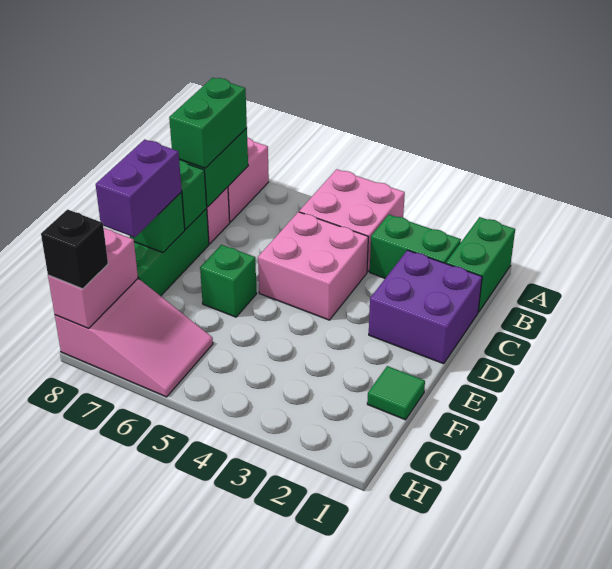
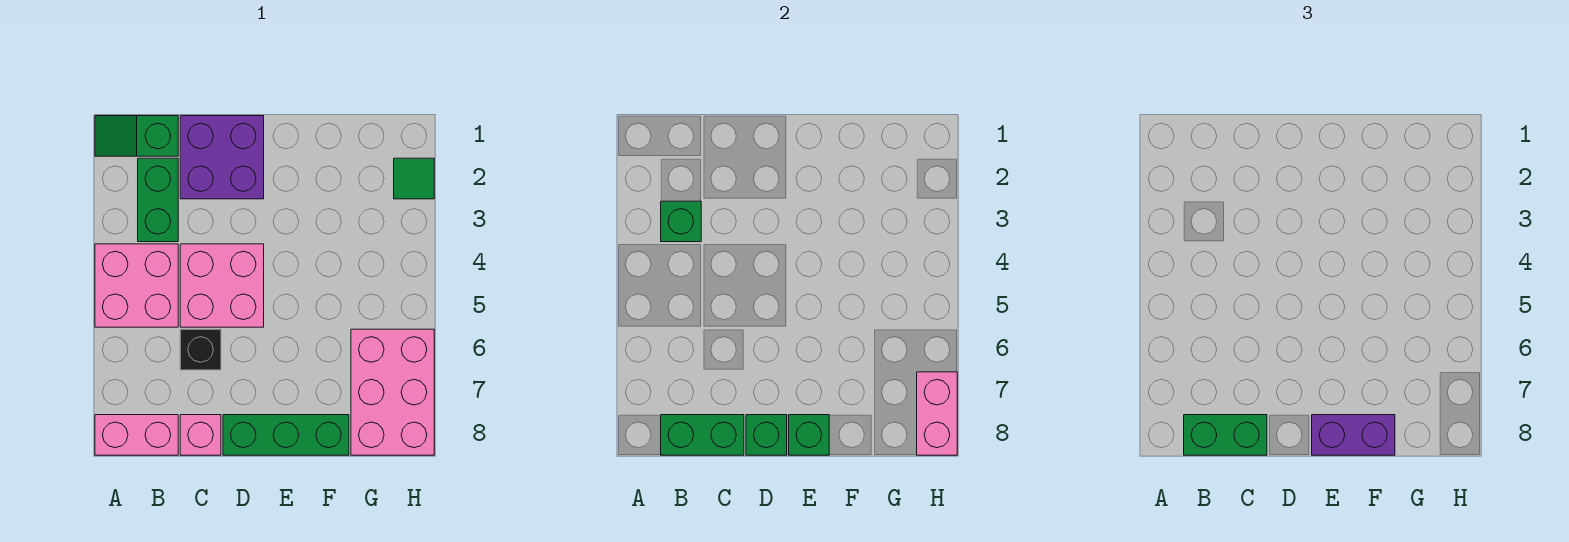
green 1x2 brick [446,217,515,312] -> green 1x2 slope [95,116,178,156]
green 1x1 brick [200,245,257,317] -> green 1x1 brick moved to [661,201,701,242]
green 1x1 tile [367,366,425,420] -> green 1x1 tile moved to [394,158,434,199]
pink 2x3 slope [55,279,213,397] -> pink 2x3 brick [351,329,434,455]
pink 1x2 brick [48,228,138,328] -> pink 1x2 brick turned to [917,372,957,455]
black 1x1 brick [41,210,108,289] -> black 1x1 brick moved to [180,329,221,370]

